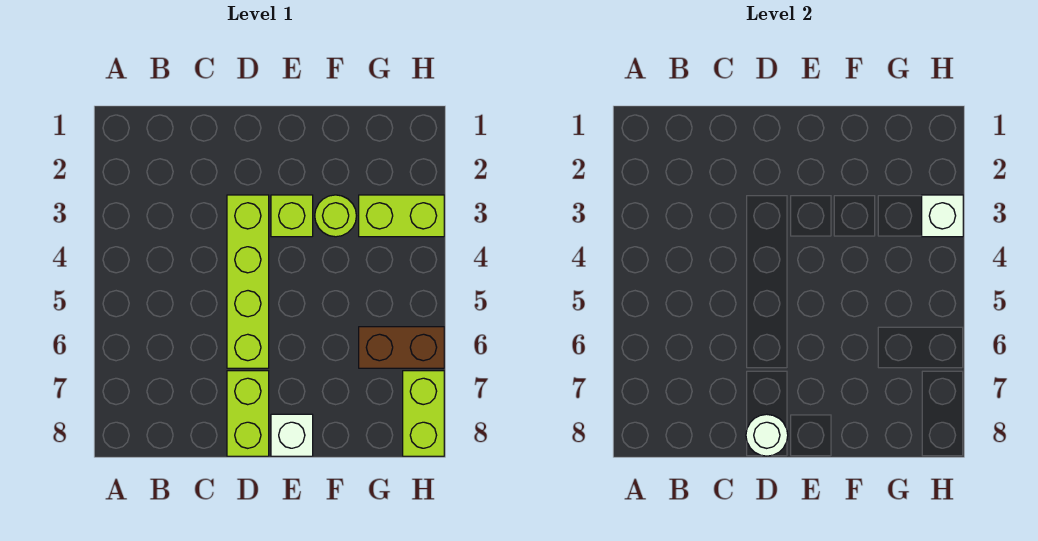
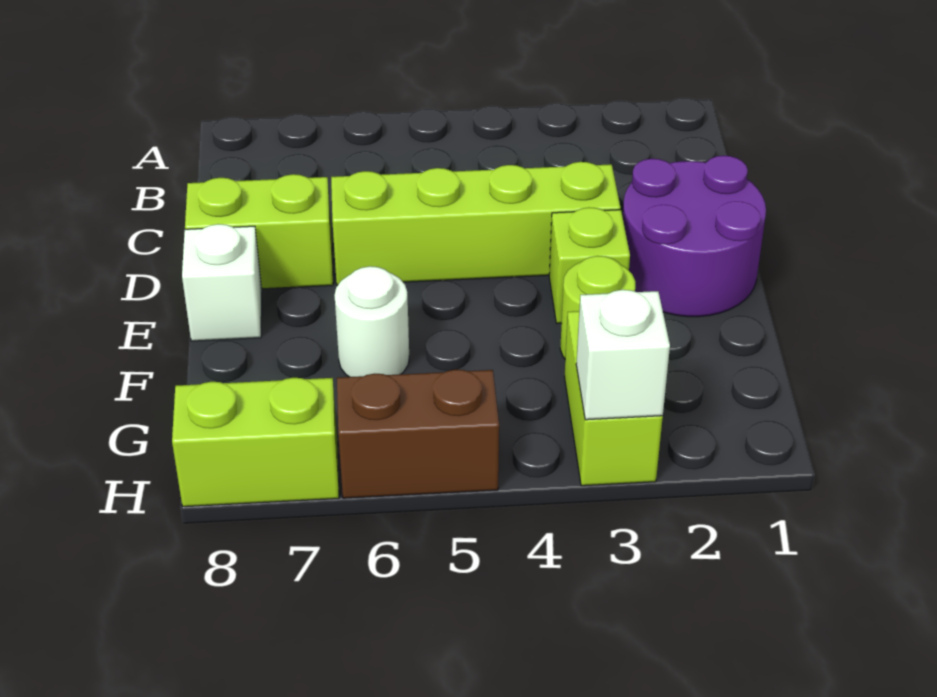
none -> purple 2x2 round brick [623,156,766,317]
white 1x1 round brick [746,414,788,456] -> white 1x1 round brick moved to [334,266,409,377]
brown 1x2 brick [359,327,444,368] -> brown 1x2 brick turned to [337,370,499,498]

